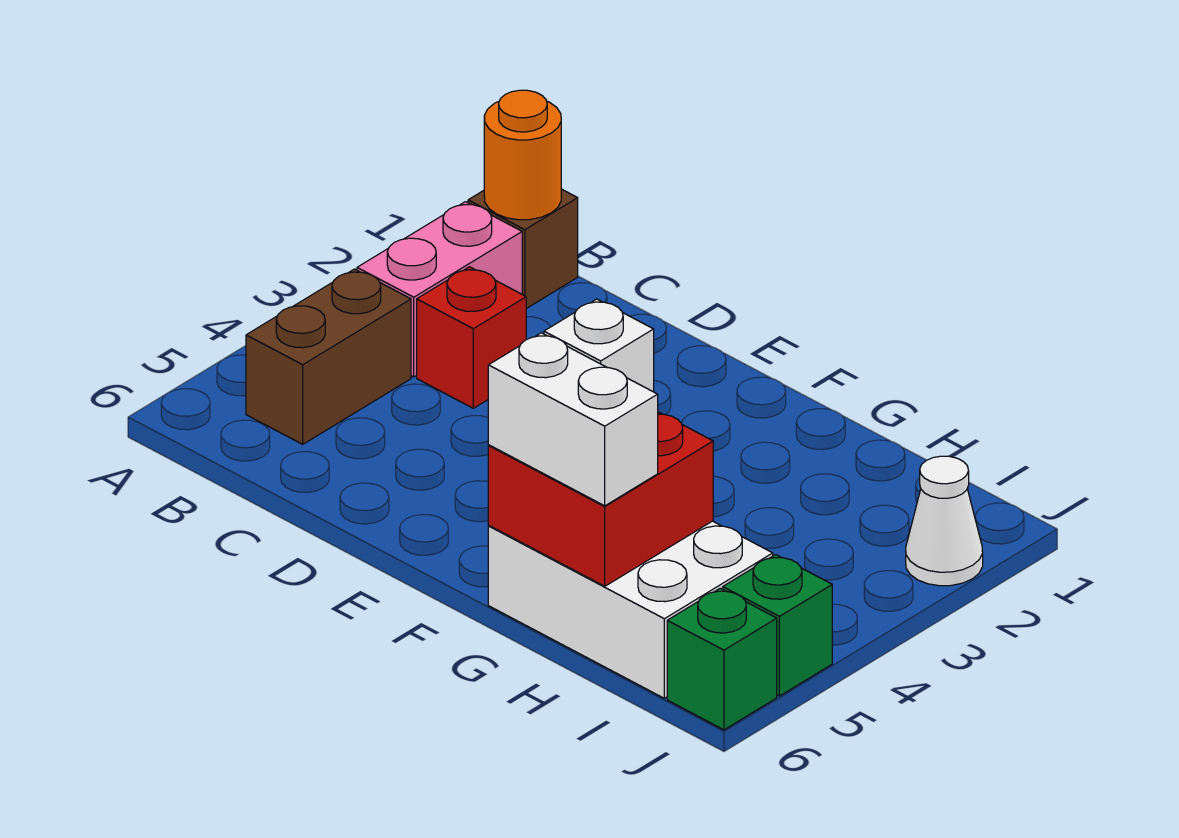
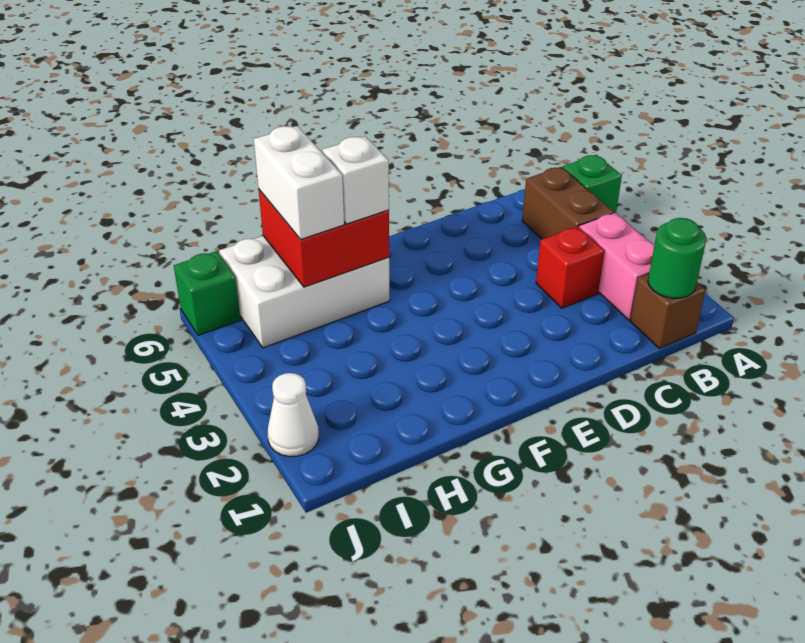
orange 1x1 round brick [484,90,561,220] -> green 1x1 round brick [648,218,706,298]
white 1x2 brick [488,333,658,506] -> white 1x2 brick turned to [254,126,344,240]
green 1x1 brick [723,555,832,696] -> green 1x1 brick moved to [562,155,622,213]

